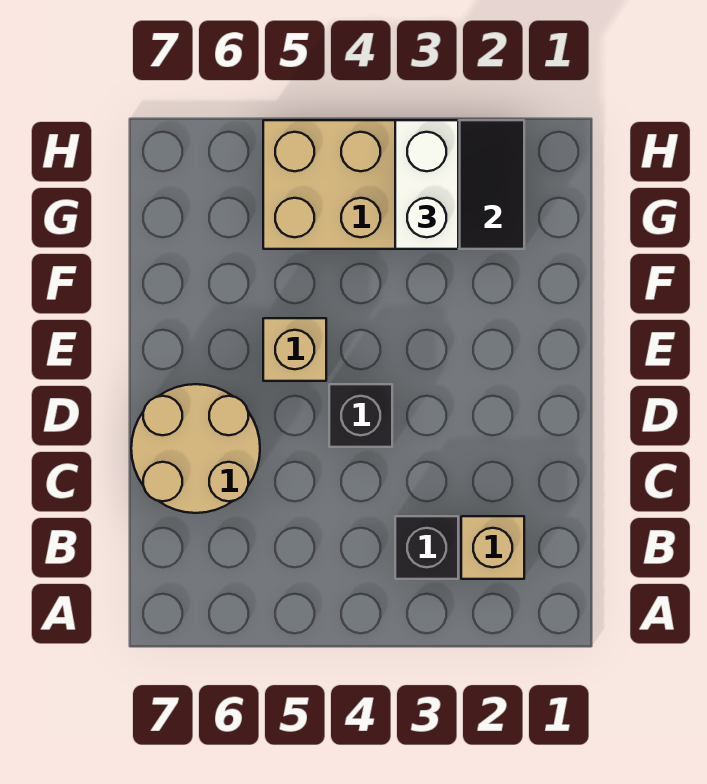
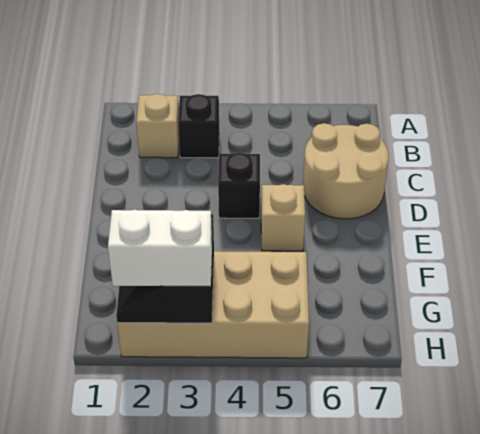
white 1x2 brick [395,120,458,249] -> white 1x2 brick turned to [108,210,212,286]

